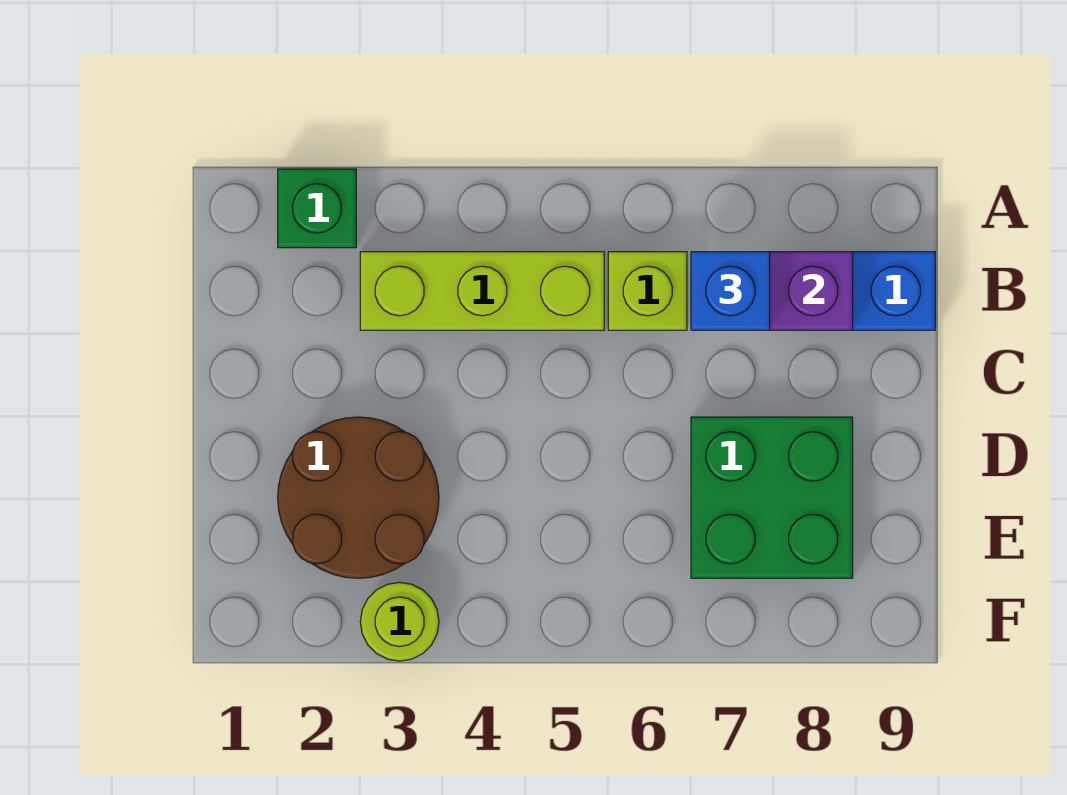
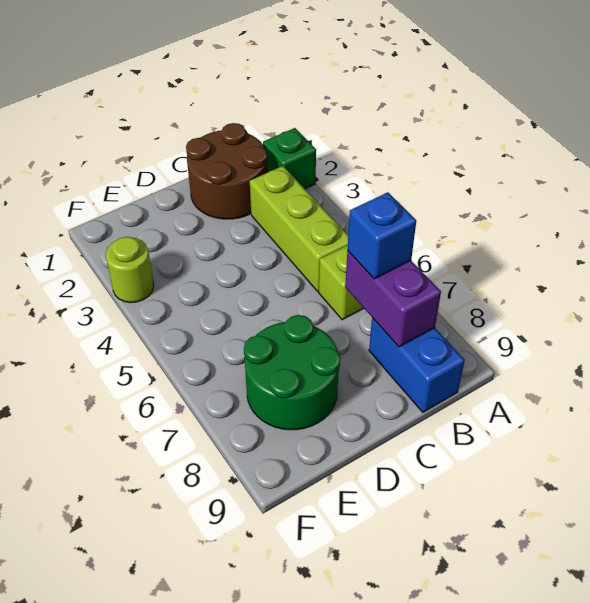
brown 2x2 round brick [278,417,439,578] -> brown 2x2 round brick moved to [186,123,267,219]
green 2x2 brick [691,417,853,578] -> green 2x2 round brick [244,315,340,430]

